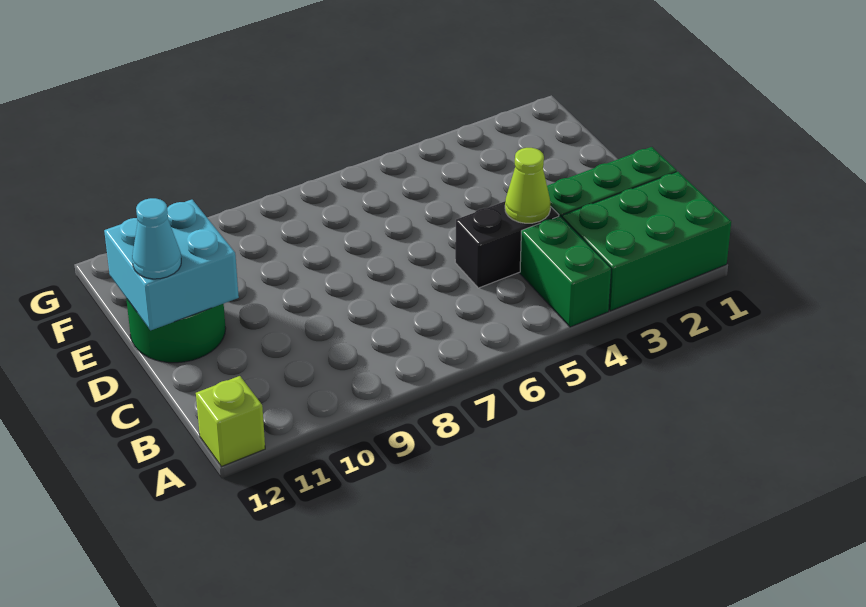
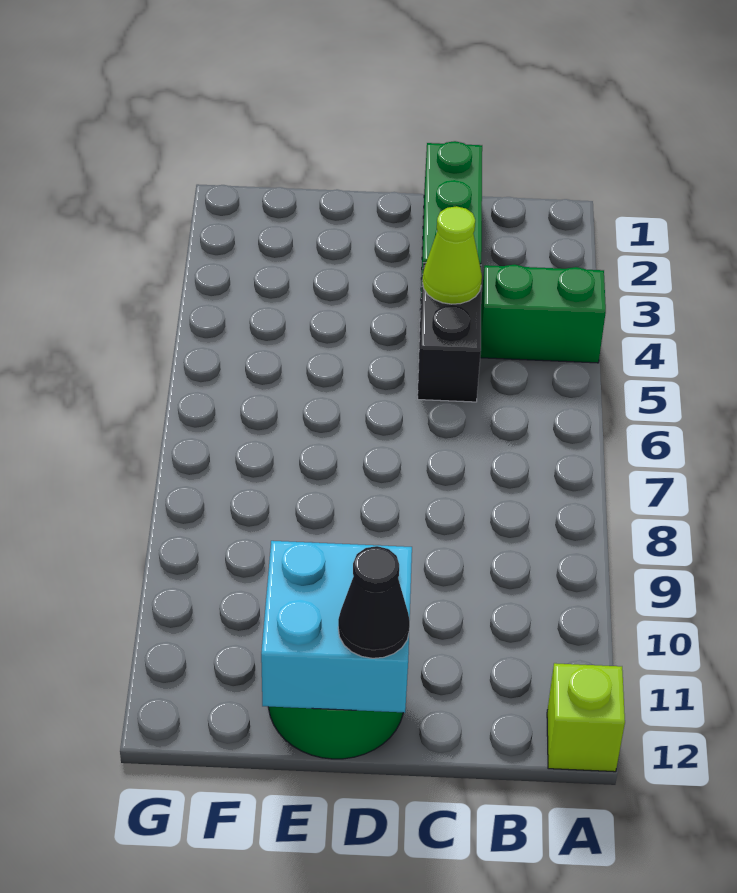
green 2x3 brick [562,172,731,311] -> none
cyan 1x1 cone [132,198,181,279] -> black 1x1 cone [338,546,410,658]

